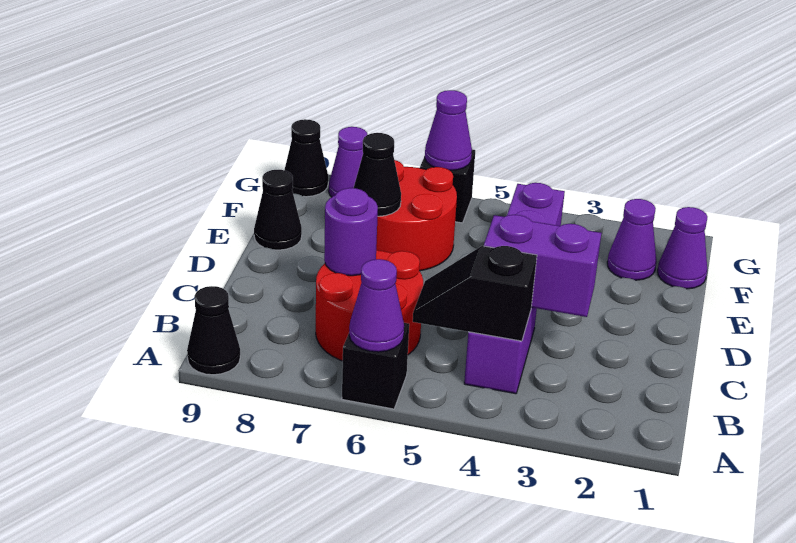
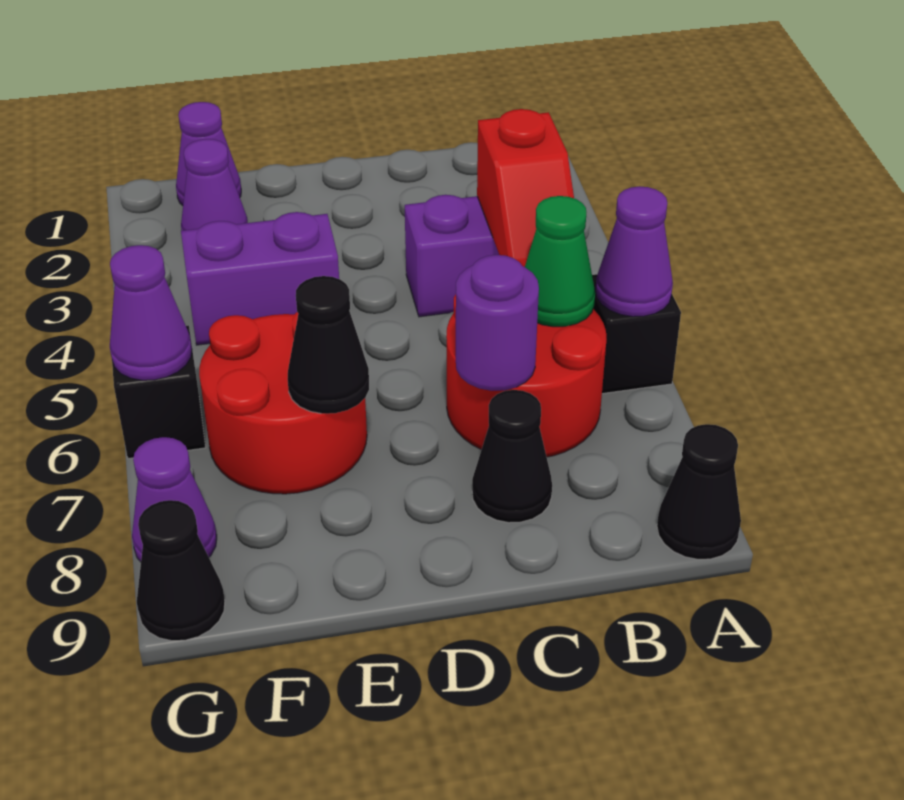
black 1x2 slope [413,246,537,341] -> red 1x2 slope [477,109,574,267]
none -> green 1x1 cone [525,196,595,327]
purple 1x2 brick [484,215,601,317] -> none
black 1x1 cone [254,170,302,250] -> black 1x1 cone moved to [472,390,552,523]

